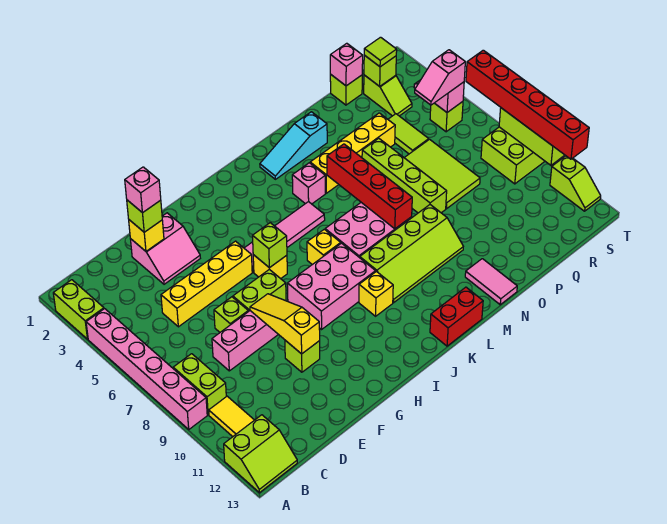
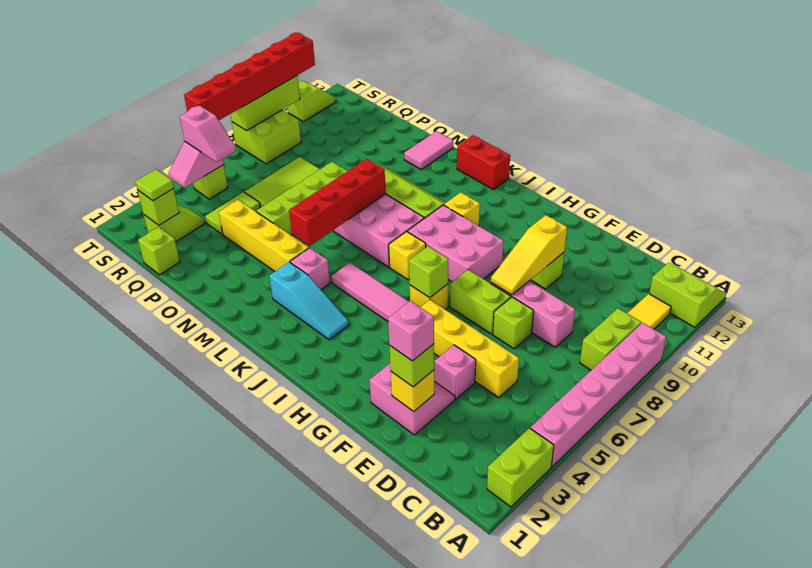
cyan 1x3 slope [260,112,327,179] -> cyan 1x3 slope moved to [269,262,349,340]
pink 1x1 brick [330,43,363,86] -> pink 1x1 brick moved to [434,345,476,399]

